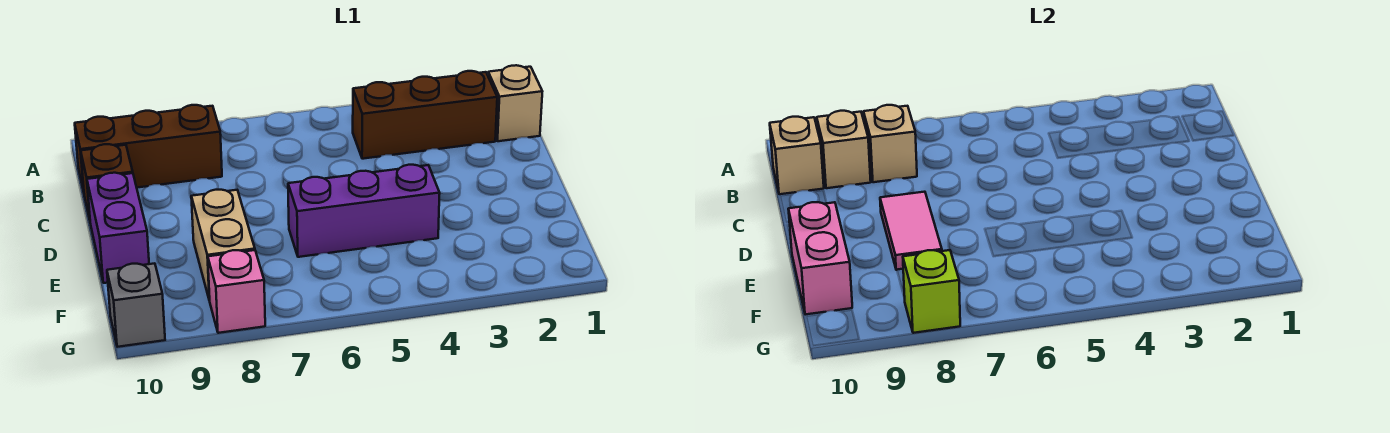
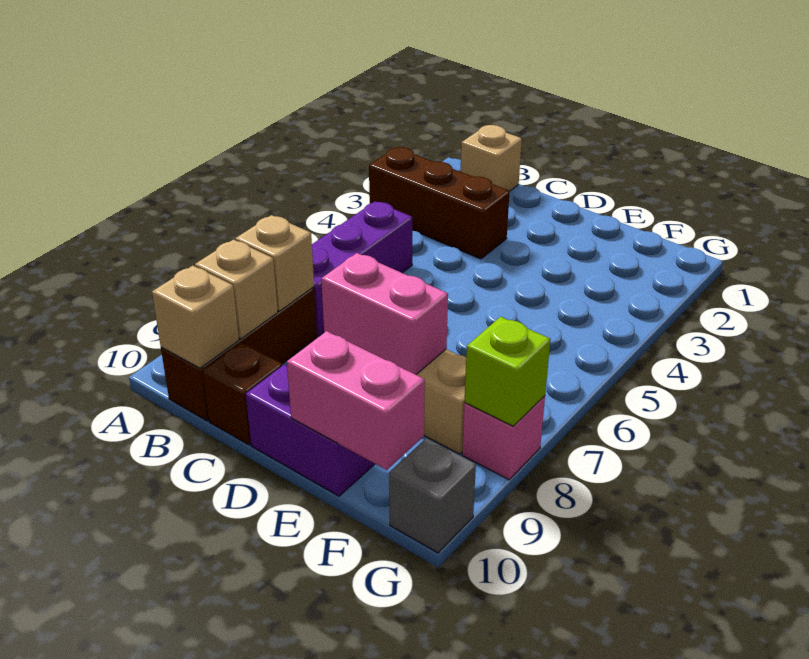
brown 1x3 brick [353,71,497,159] -> brown 1x3 brick turned to [369,147,510,259]
pink 1x2 tile [880,192,942,270] -> pink 1x2 brick [321,253,448,375]
purple 1x3 brick [288,165,440,257] -> purple 1x3 brick moved to [312,201,413,336]

